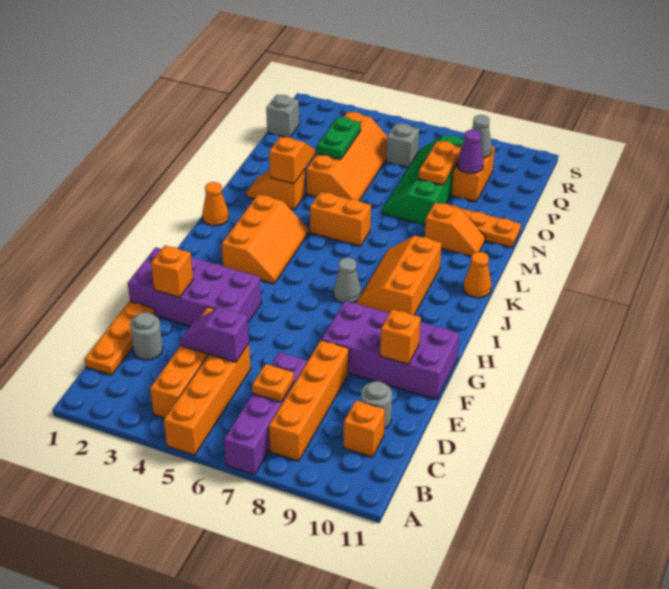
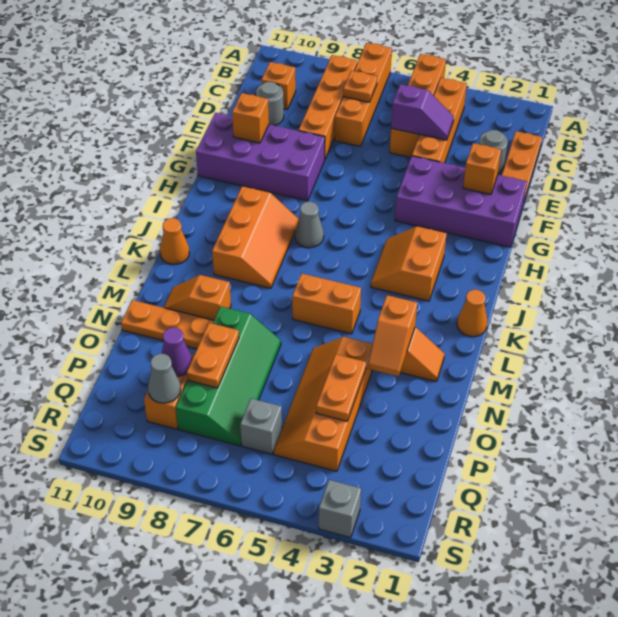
purple 1x4 brick [224,352,307,475] -> orange 1x4 brick [335,43,392,146]
orange 2x3 slope [222,194,308,284] -> orange 2x2 slope [371,226,447,301]
green 1x2 plate [317,117,361,159] -> orange 1x2 plate [316,354,366,421]
grey 1x1 brick [266,95,299,137] -> grey 1x1 brick moved to [319,480,361,538]

